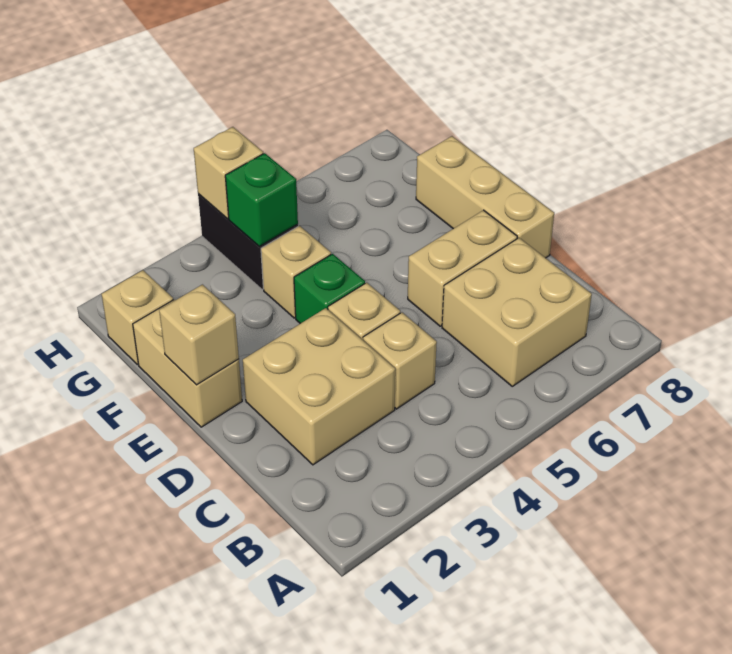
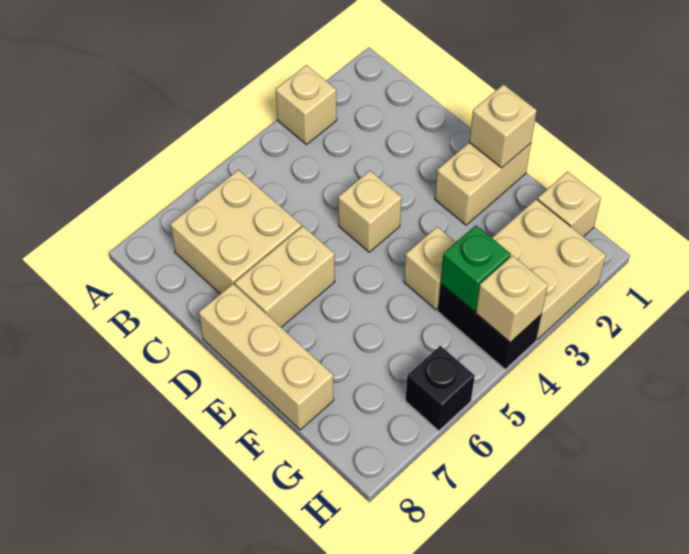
tan 2x2 brick [243,308,395,465] -> tan 2x2 brick moved to [492,199,606,340]
tan 1x1 brick [363,313,437,409] -> tan 1x1 brick moved to [276,65,337,145]
tan 1x2 brick [133,299,242,427] -> tan 1x2 brick turned to [435,142,531,225]
green 1x1 brick [294,254,365,324] -> none
none -> black 1x1 brick [406,346,475,431]

